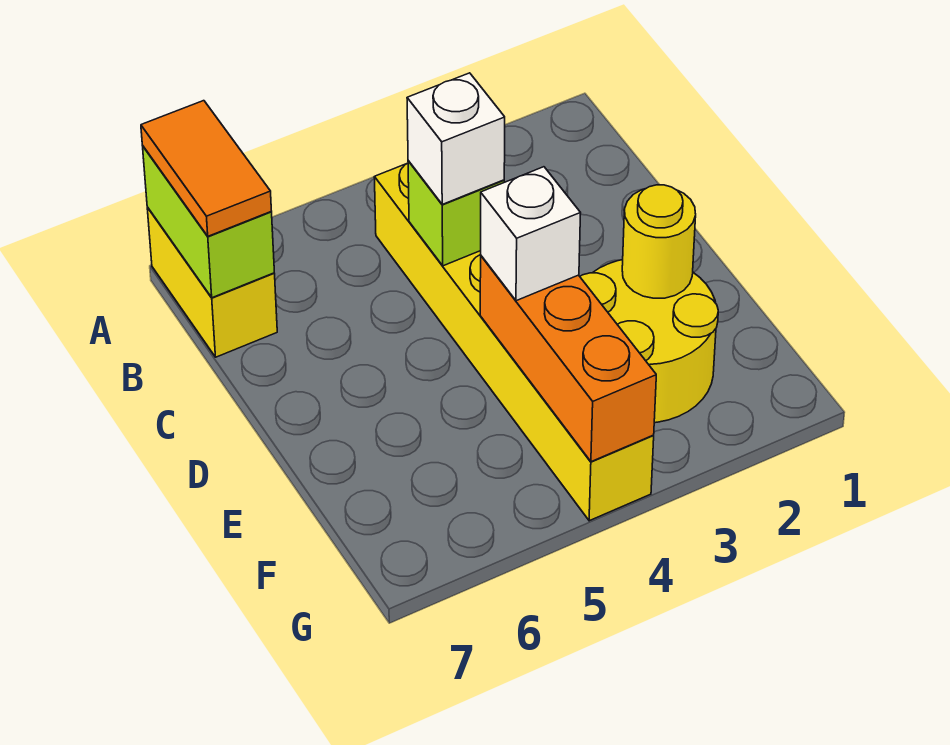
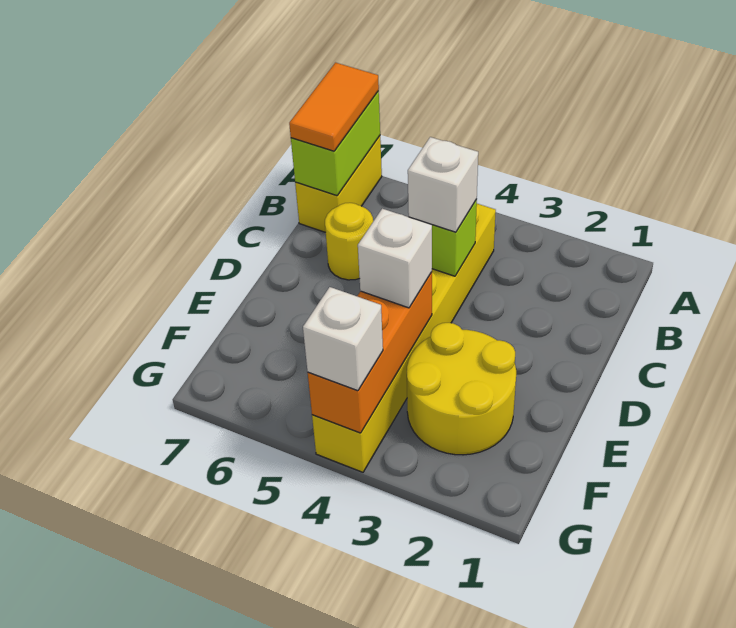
yellow 1x1 round brick [622,185,696,298] -> yellow 1x1 round brick moved to [325,203,373,280]
none -> white 1x1 brick [303,287,383,391]

